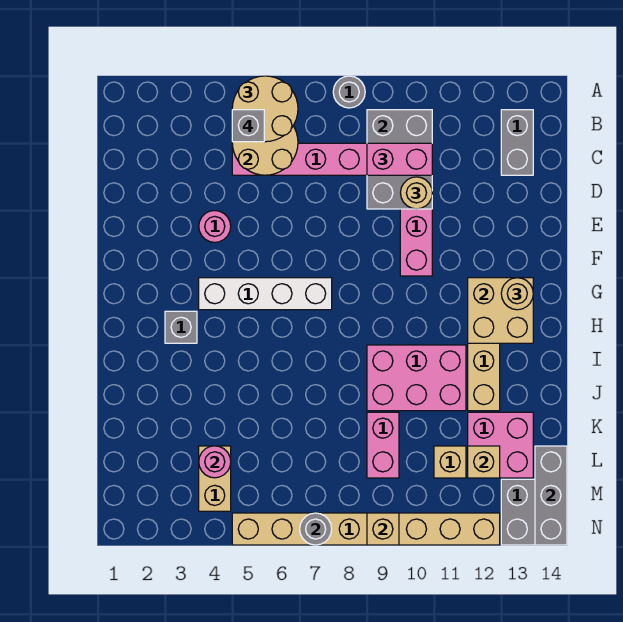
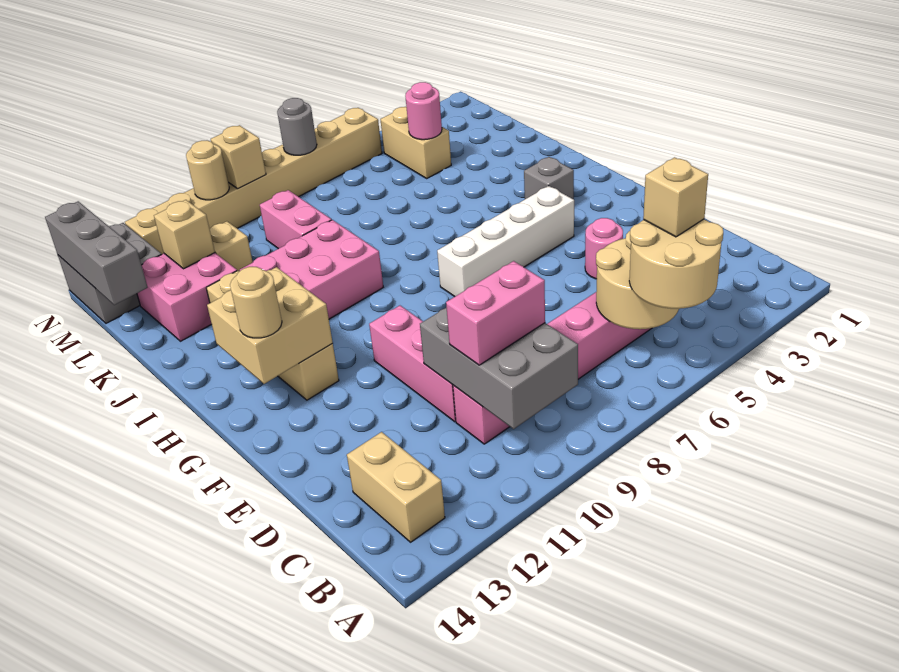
grey 1x1 round brick [333,76,365,108] -> none
grey 1x1 brick [232,110,264,142] -> tan 1x1 brick [643,157,708,237]
grey 1x2 brick [501,110,533,175] -> tan 1x2 brick [347,432,445,542]
tan 1x1 round brick [401,177,432,209] -> tan 1x1 round brick moved to [186,141,229,200]

